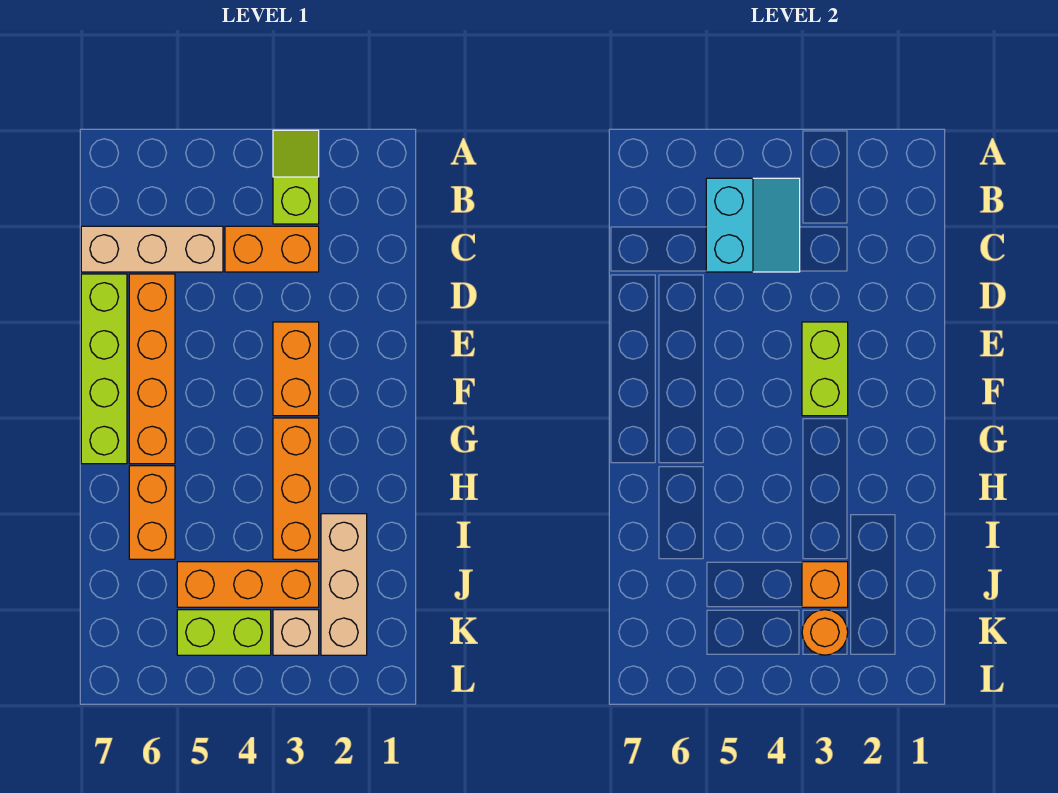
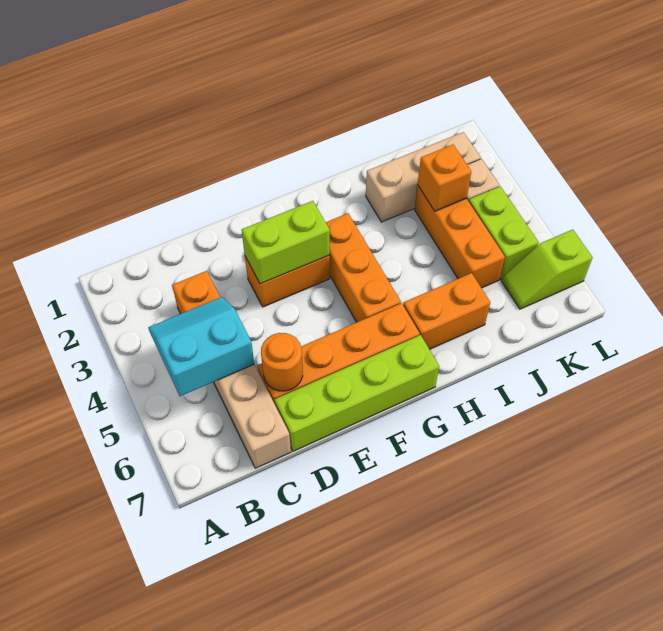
lime 1x2 slope [273,130,319,224] -> lime 1x2 slope moved to [502,229,593,309]
orange 1x3 brick [273,418,319,559] -> orange 1x3 brick turned to [326,213,401,322]
orange 1x1 round brick [802,610,848,655] -> orange 1x1 round brick moved to [261,333,303,391]

